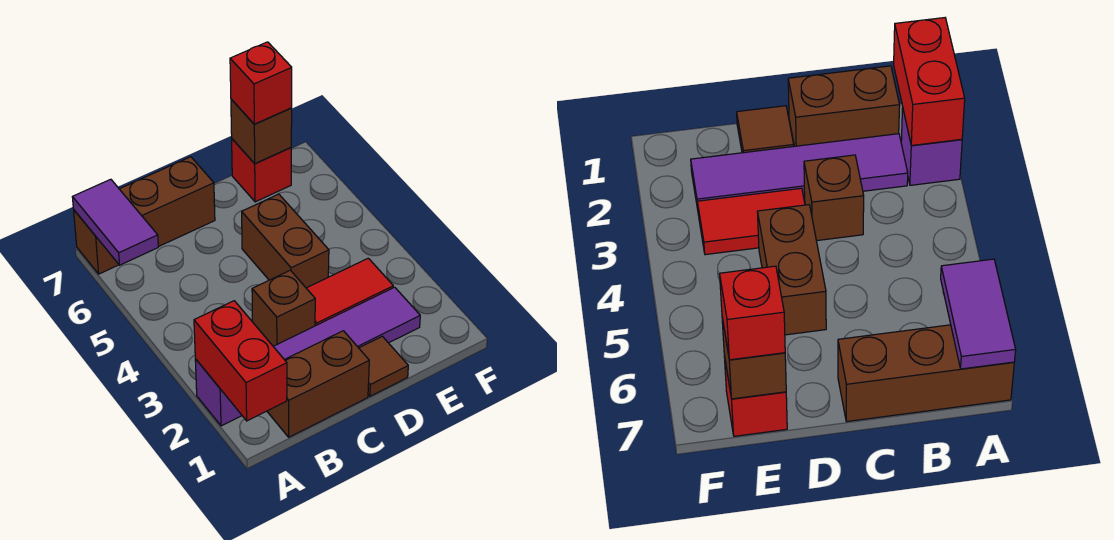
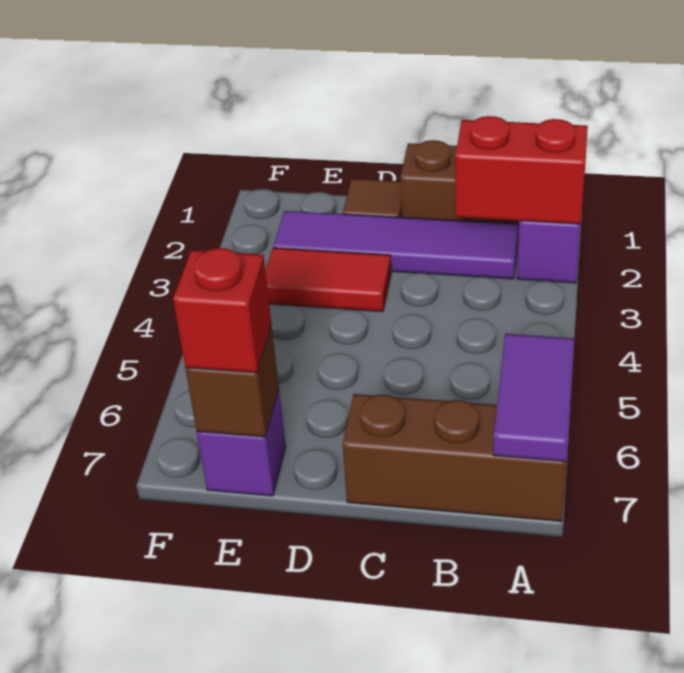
red 1x2 brick [194,301,287,421] -> red 1x2 brick turned to [455,116,588,224]
brown 1x1 brick [252,270,315,346] -> none
brown 1x2 brick [242,194,329,288] -> none
red 1x1 brick [232,139,291,202] -> purple 1x1 brick [197,390,286,496]

